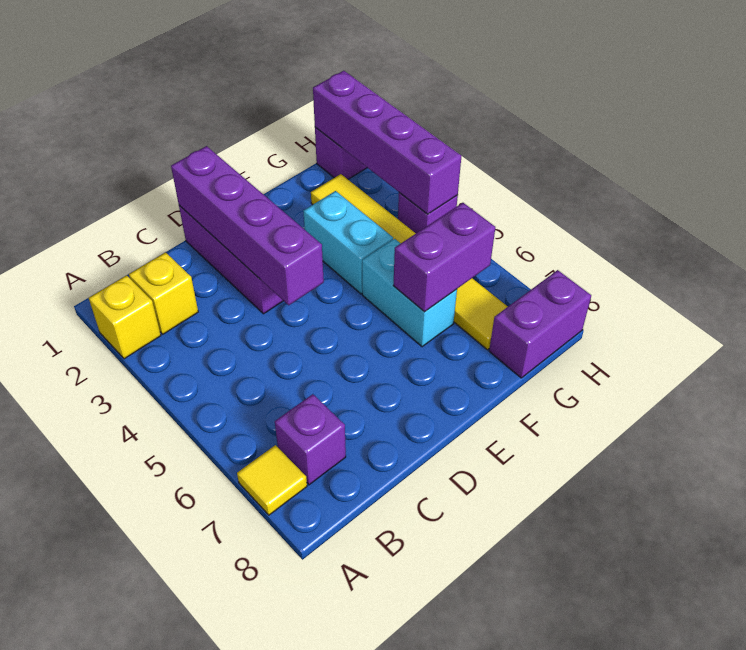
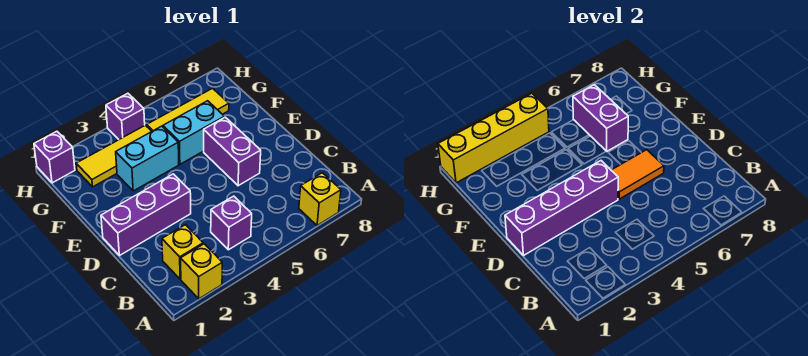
yellow 1x1 tile [237,445,307,515] -> yellow 1x1 brick [299,173,341,226]
purple 1x1 brick [275,394,346,485] -> purple 1x1 brick moved to [211,196,252,250]
none -> orange 1x2 tile [611,150,664,199]
purple 1x2 brick [489,270,591,378] -> purple 1x2 brick moved to [204,117,261,186]
purple 1x4 brick [313,71,461,214] -> yellow 1x4 brick [438,93,549,183]

